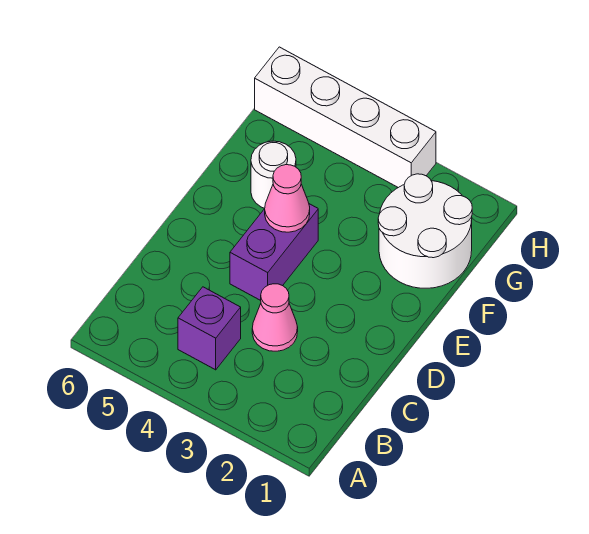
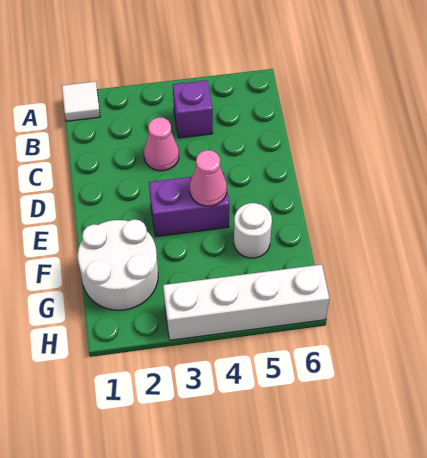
none -> white 1x1 tile [62,81,100,121]
purple 1x2 brick [230,204,318,300] -> purple 1x2 brick turned to [149,173,230,237]

